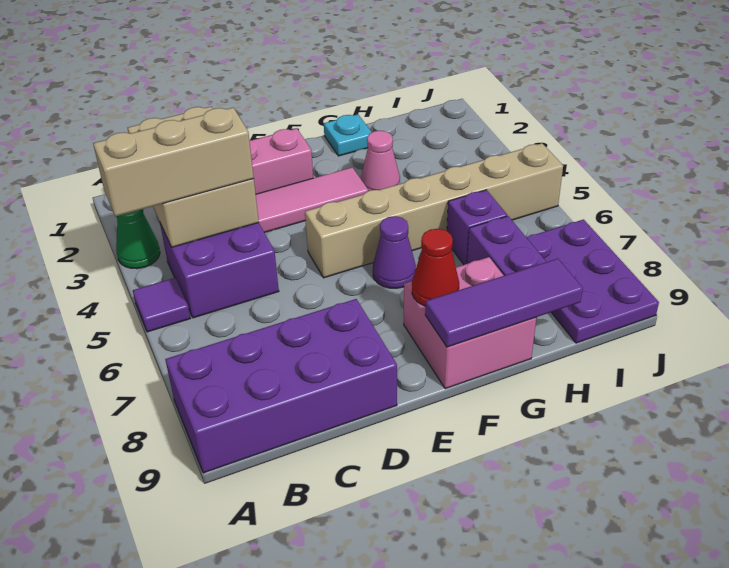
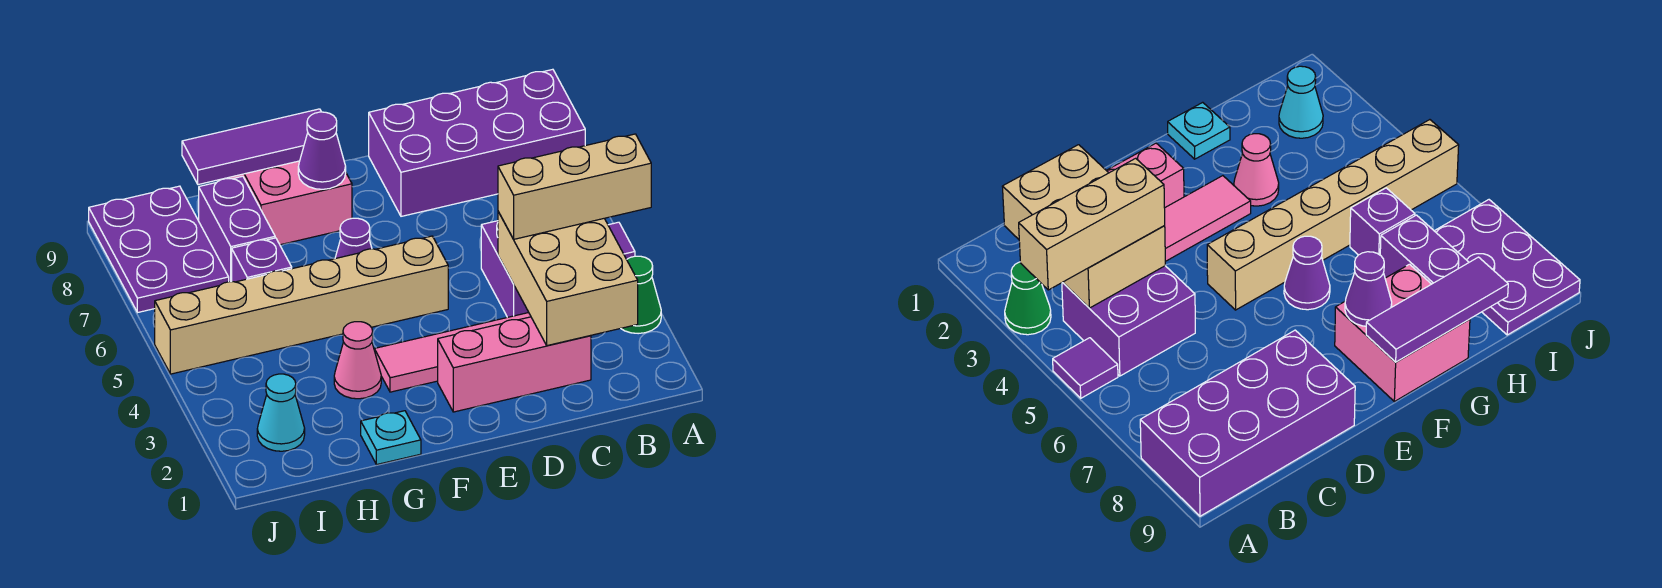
red 1x1 cone [412,229,459,306] -> purple 1x1 cone [298,112,346,189]
none -> cyan 1x1 cone [257,374,305,451]

